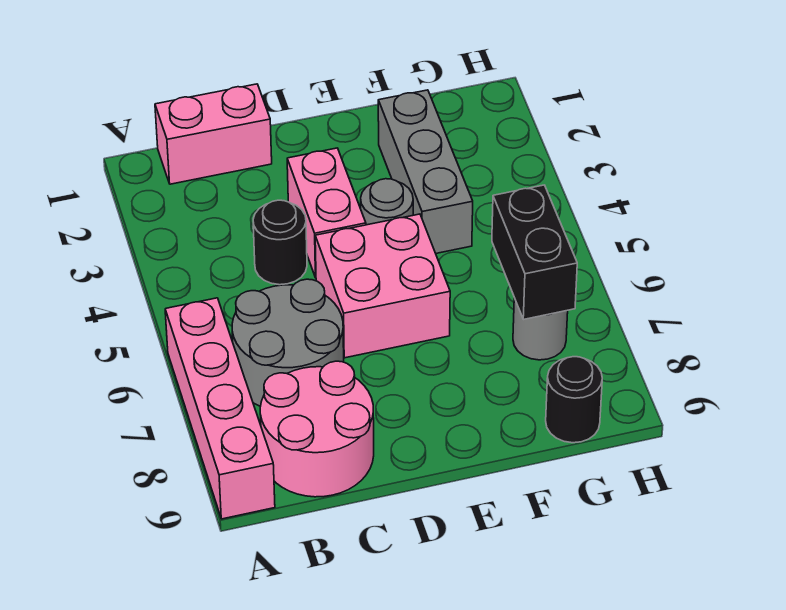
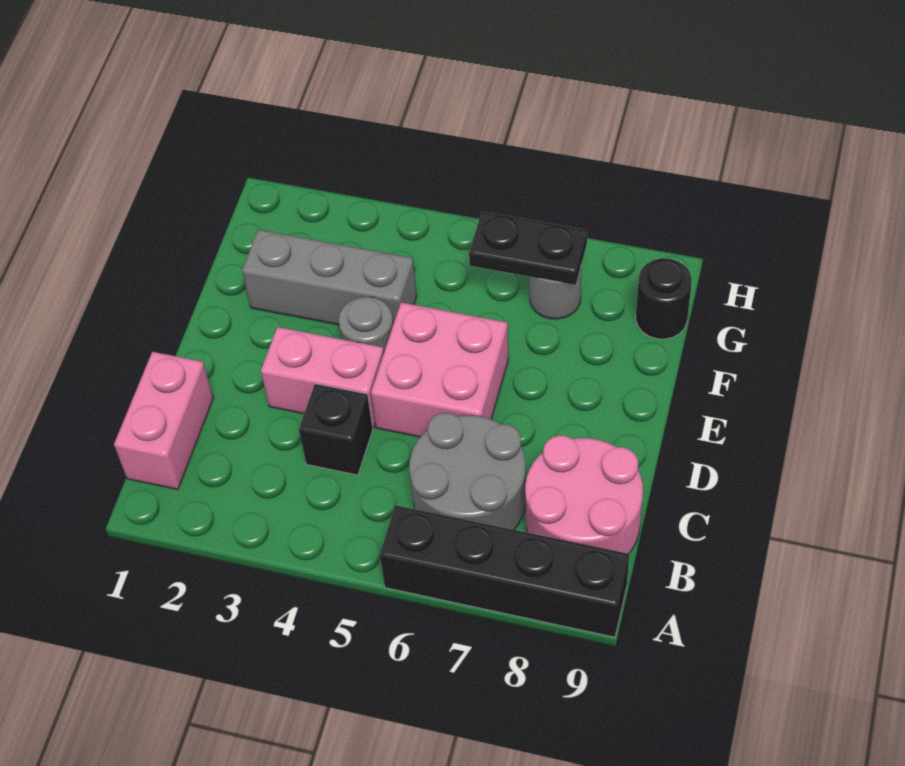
pink 1x4 brick [165,298,275,519] -> black 1x4 brick [380,505,630,637]
black 1x1 round brick [253,200,307,285] -> black 1x1 brick [299,384,373,475]
black 1x2 brick [492,185,577,319] -> black 1x2 plate [469,212,587,285]

